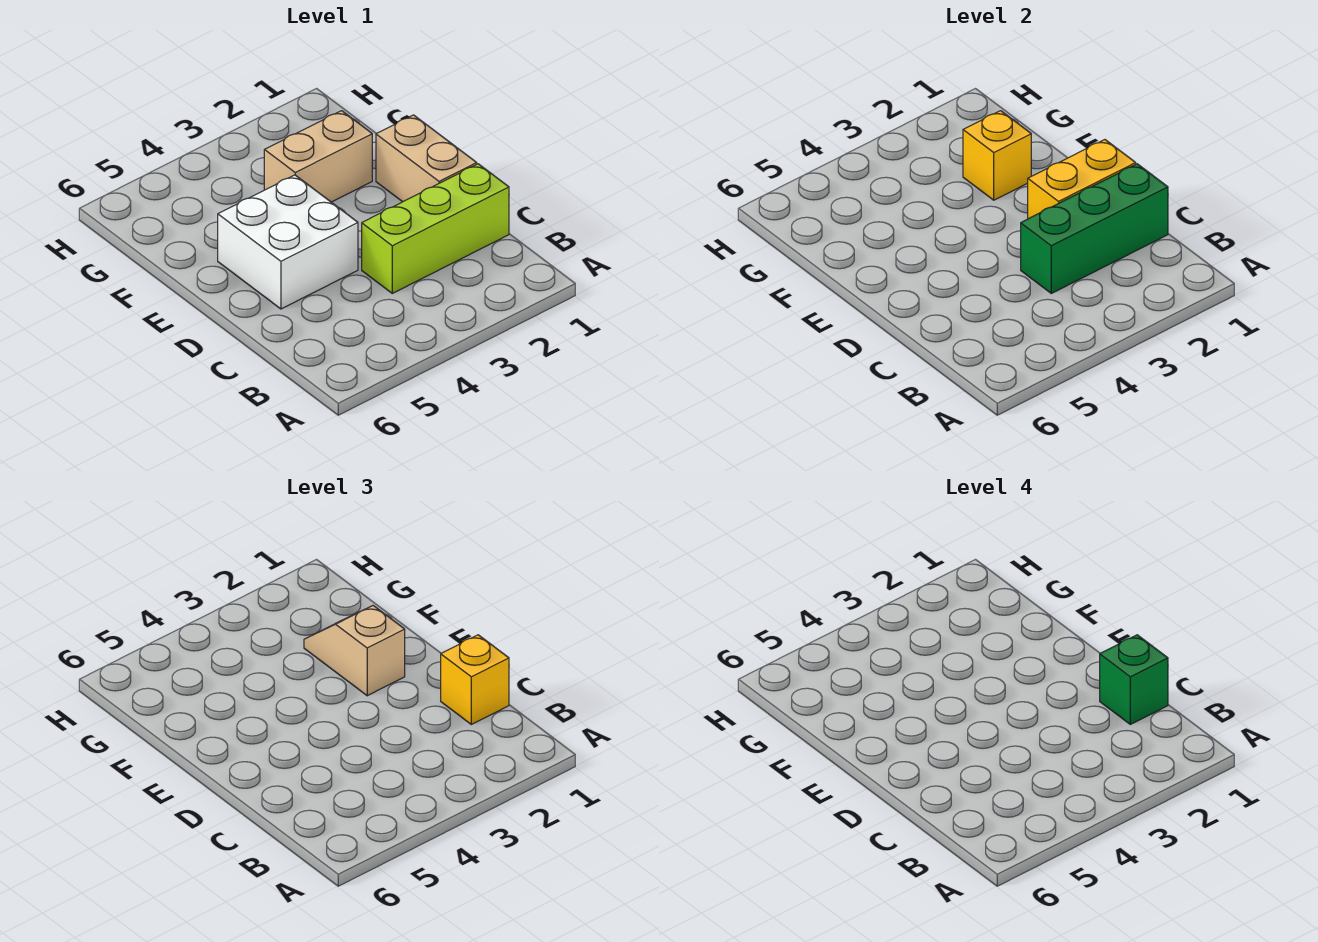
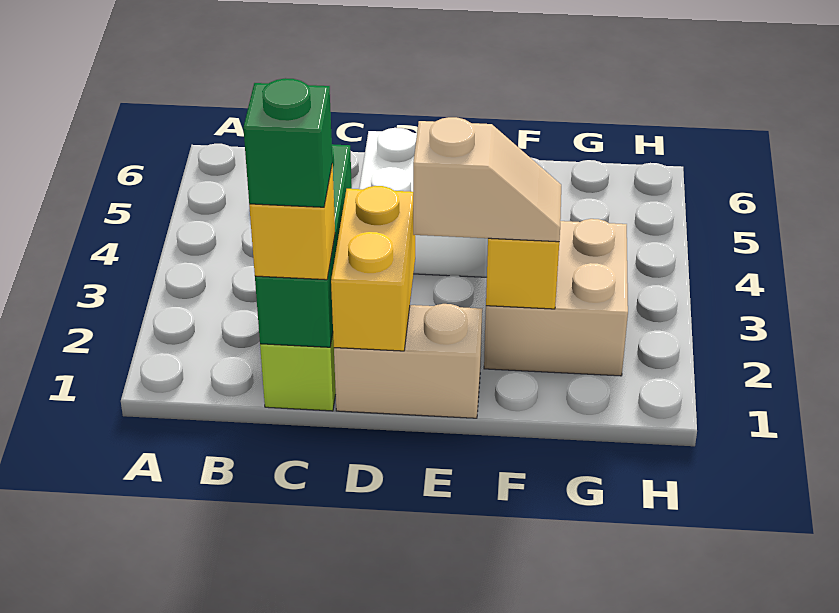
tan 1x2 brick [264,111,372,202] -> tan 2x2 brick [484,219,628,376]

